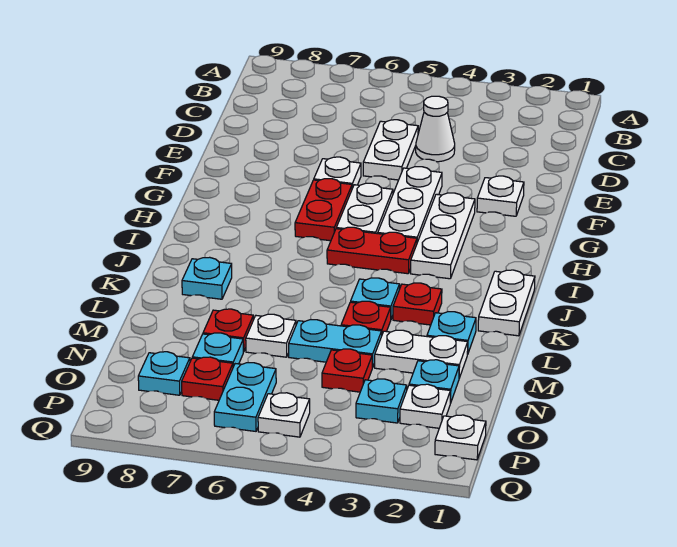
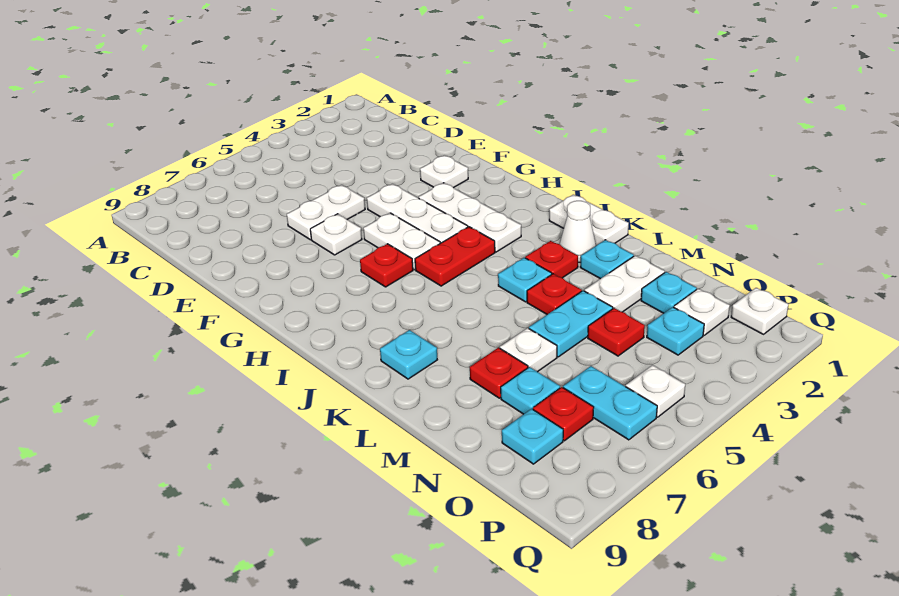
white 1x1 cone [416,96,455,162] -> white 1x1 cone moved to [560,201,596,262]
white 1x2 plate [363,120,418,180] -> white 1x2 plate turned to [287,185,365,240]
red 1x2 plate [295,179,352,241] -> red 1x1 plate [360,244,413,287]

